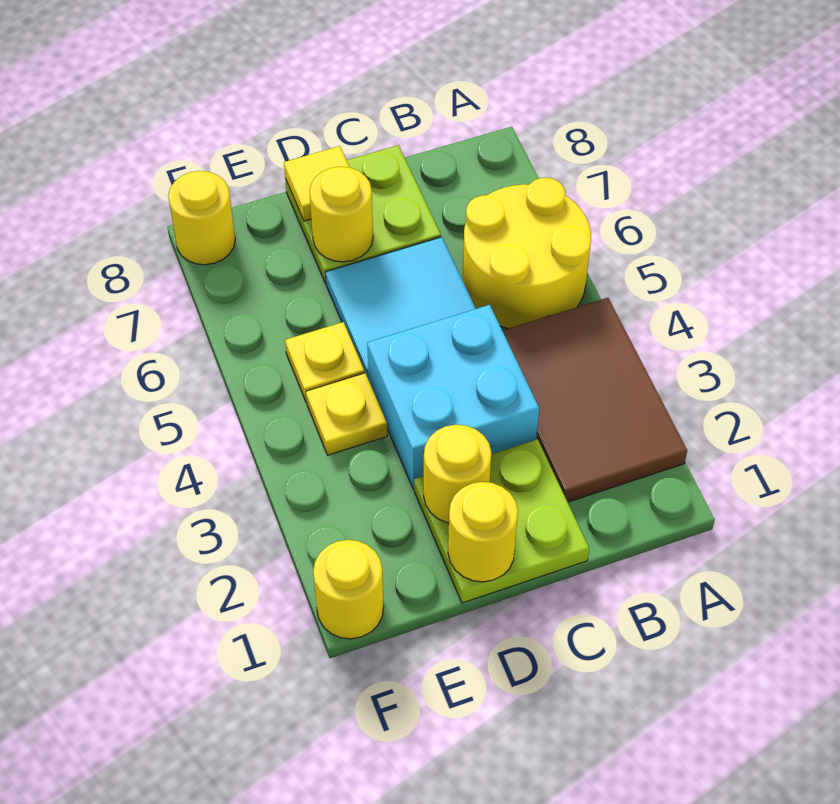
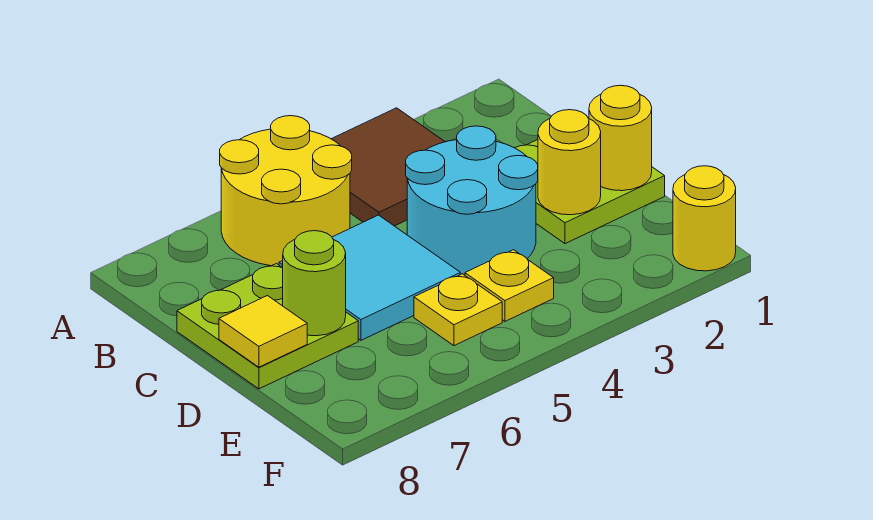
brown 2x3 tile [502,298,687,502] -> brown 2x2 tile [332,108,445,226]
cyan 2x2 brick [367,305,539,489] -> cyan 2x2 round brick [406,126,538,275]
yellow 1x1 round brick [310,167,373,262] -> lime 1x1 round brick [283,231,346,336]
yellow 1x1 round brick [168,171,235,265] -> none

